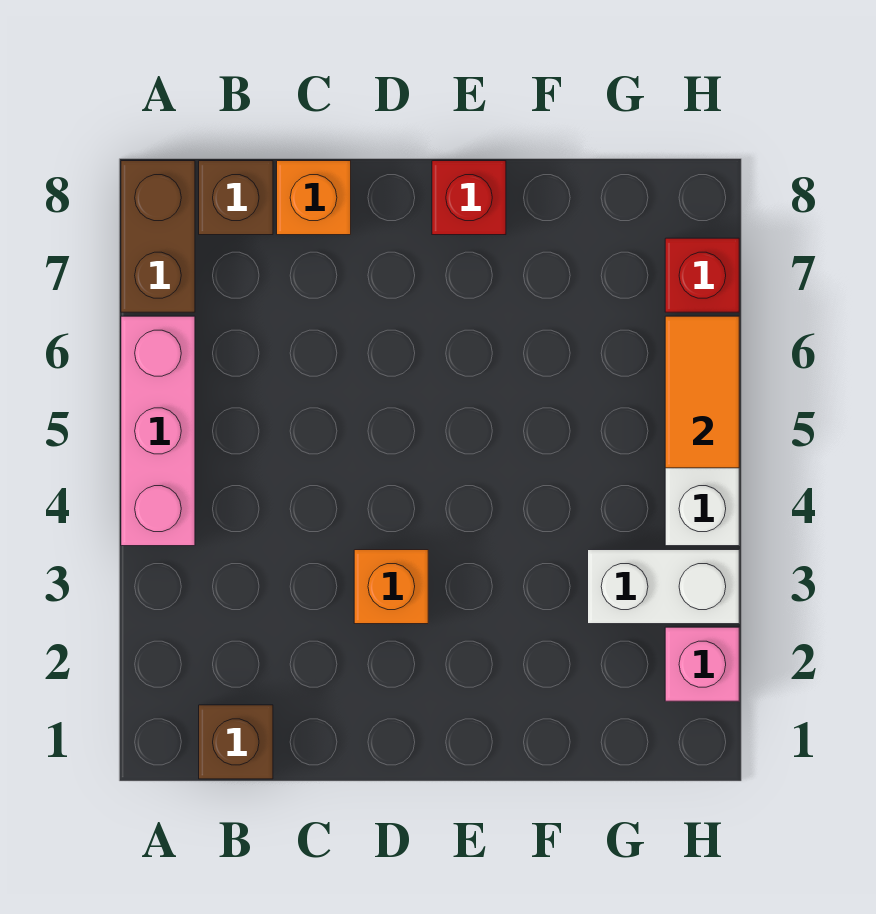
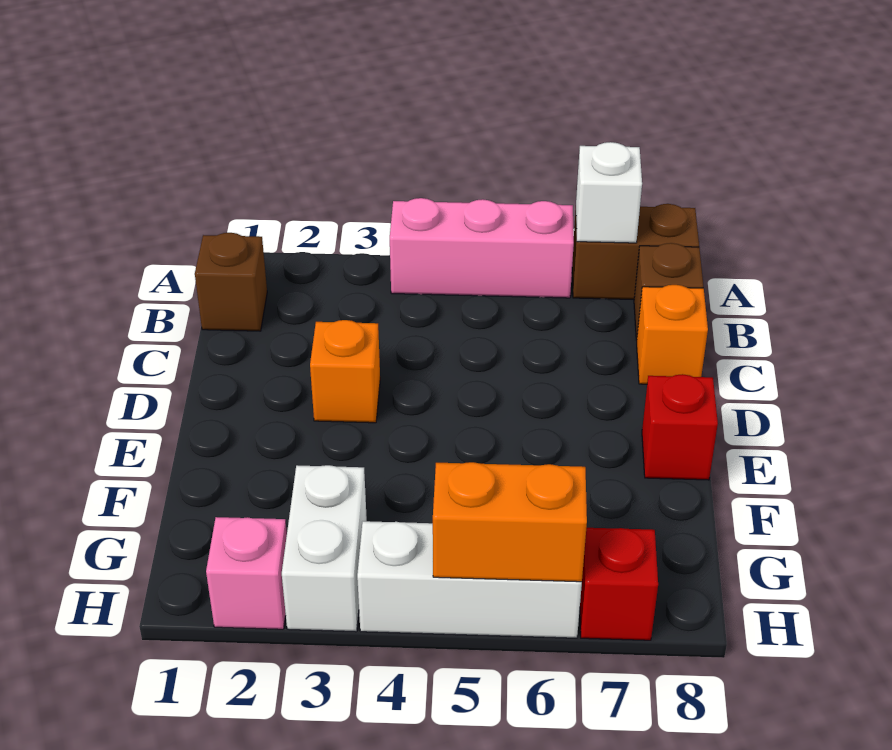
none -> white 1x1 brick [576,142,642,243]
orange 1x2 tile [665,316,739,468] -> orange 1x2 brick [433,462,587,582]

